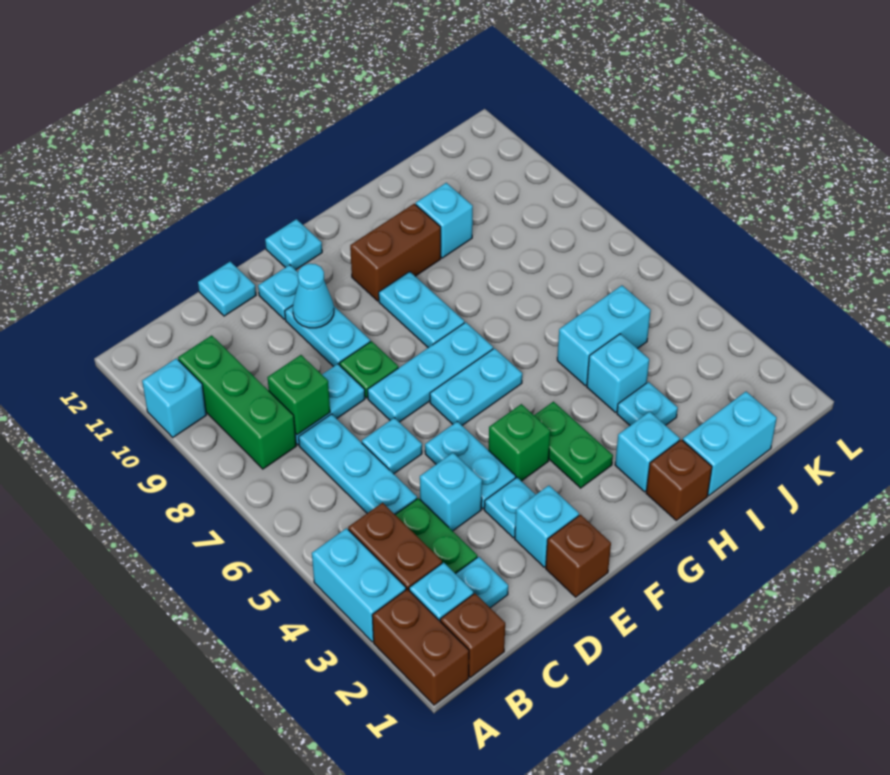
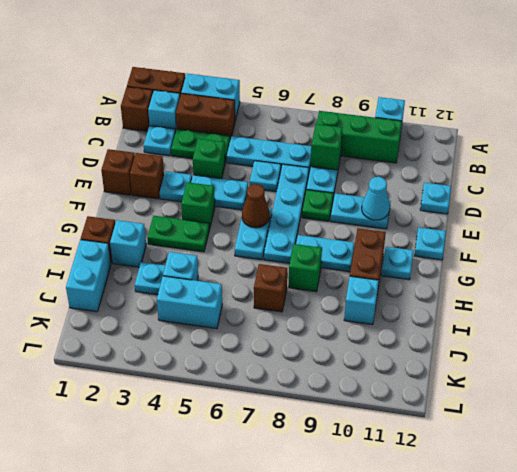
cyan 1x1 brick [420,453,482,531] -> green 1x1 brick [193,139,225,179]
cyan 1x1 brick [515,485,579,567] -> brown 1x1 brick [130,153,164,199]
cyan 1x3 plate [368,322,493,422] -> cyan 1x4 plate [264,164,309,263]
cyan 1x1 plate [258,265,299,319] -> cyan 1x1 plate moved to [382,247,414,280]
none -> brown 1x1 cone [242,184,270,228]
none -> green 1x1 brick [289,244,322,292]
cyan 1x2 brick [557,285,651,386] -> cyan 1x2 brick turned to [157,276,222,329]
none -> brown 1x1 brick [254,264,287,312]

